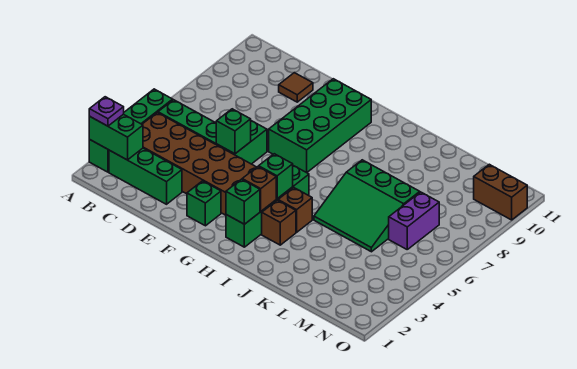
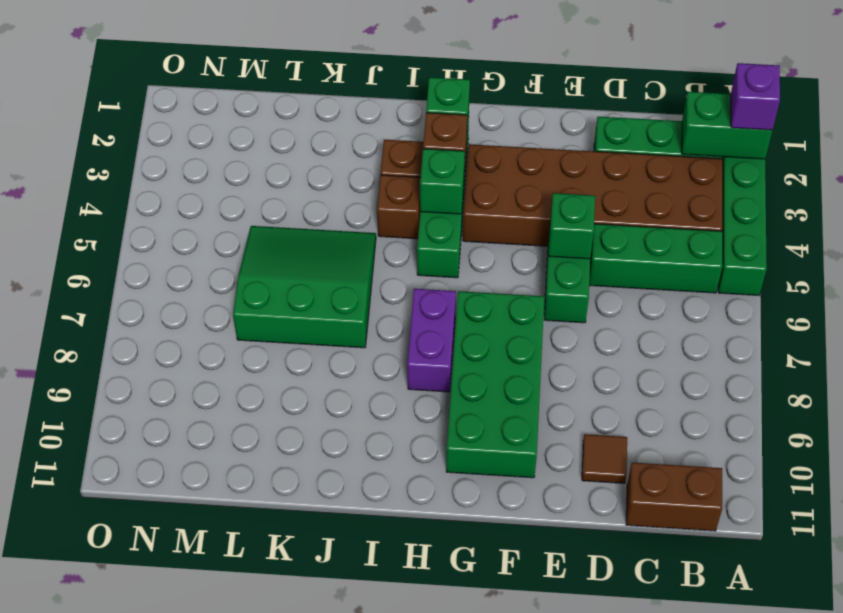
purple 1x1 plate [89,97,124,126] -> purple 1x1 brick [731,63,780,130]
green 1x1 brick [187,181,221,226] -> none
purple 1x2 brick [389,192,439,249] -> purple 1x2 brick moved to [407,289,456,392]
brown 1x2 brick [474,164,527,220] -> brown 1x2 brick moved to [626,463,722,531]

